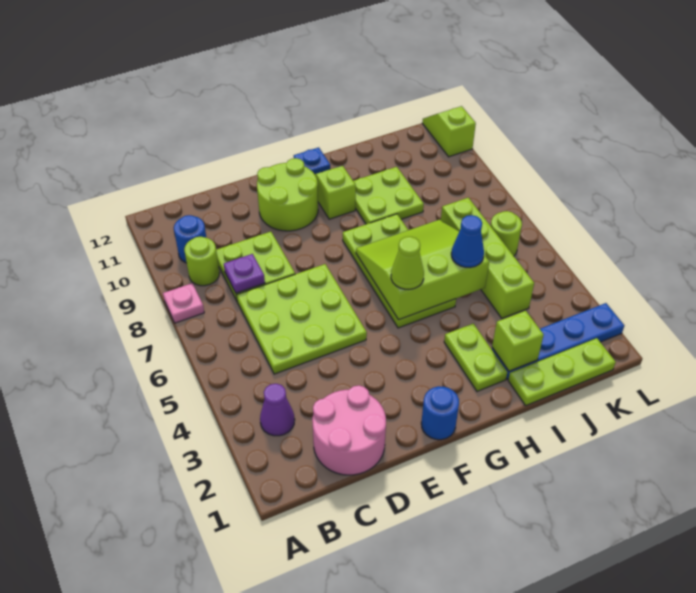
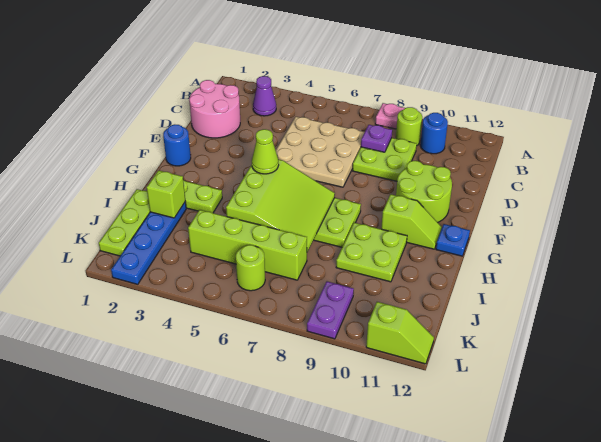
lime 3x3 plate [237,264,367,374] -> tan 3x3 plate [276,117,365,187]
blue 1x1 cone [451,215,484,268] -> none
none -> purple 1x2 plate [307,281,354,339]

